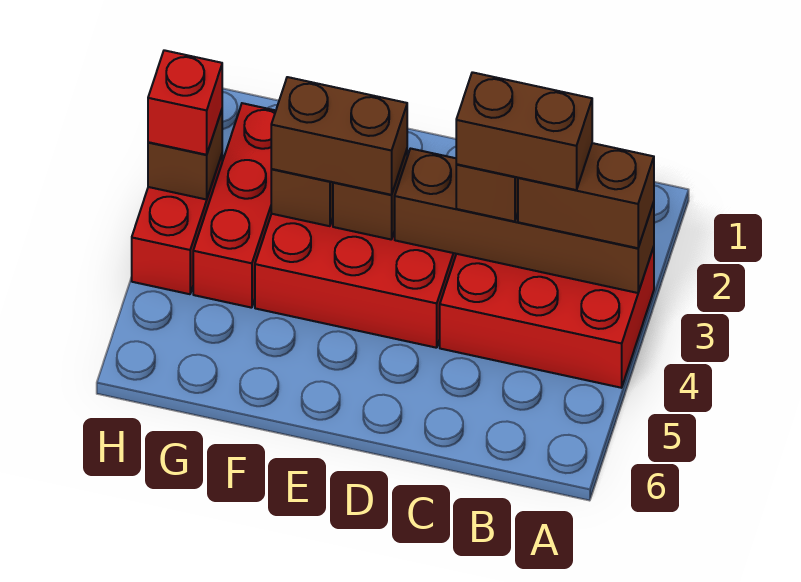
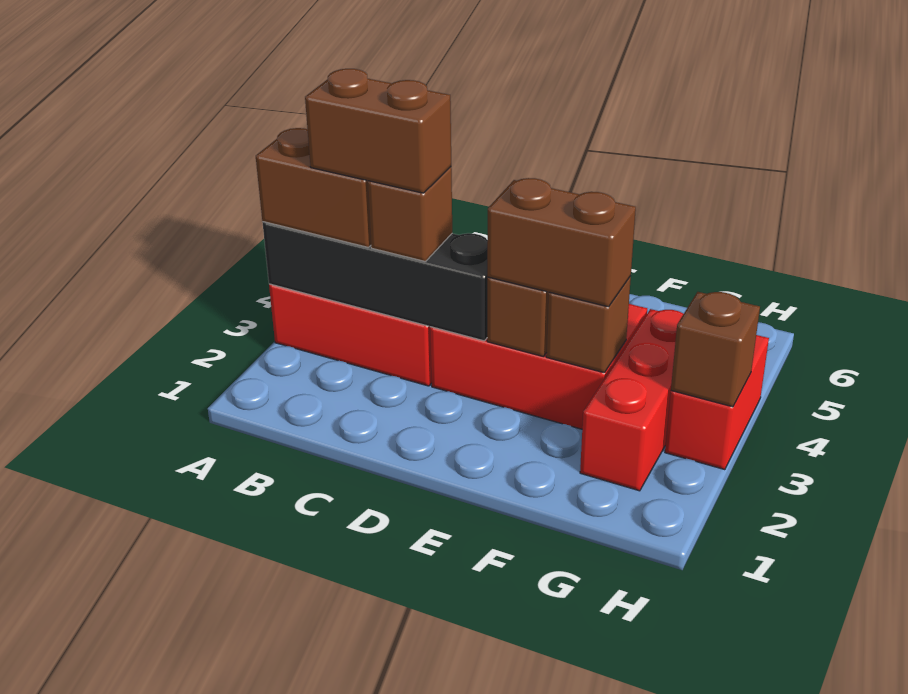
brown 1x4 brick [395,149,654,293] -> black 1x4 brick [262,222,488,341]
red 1x1 brick [148,50,222,155] -> none

